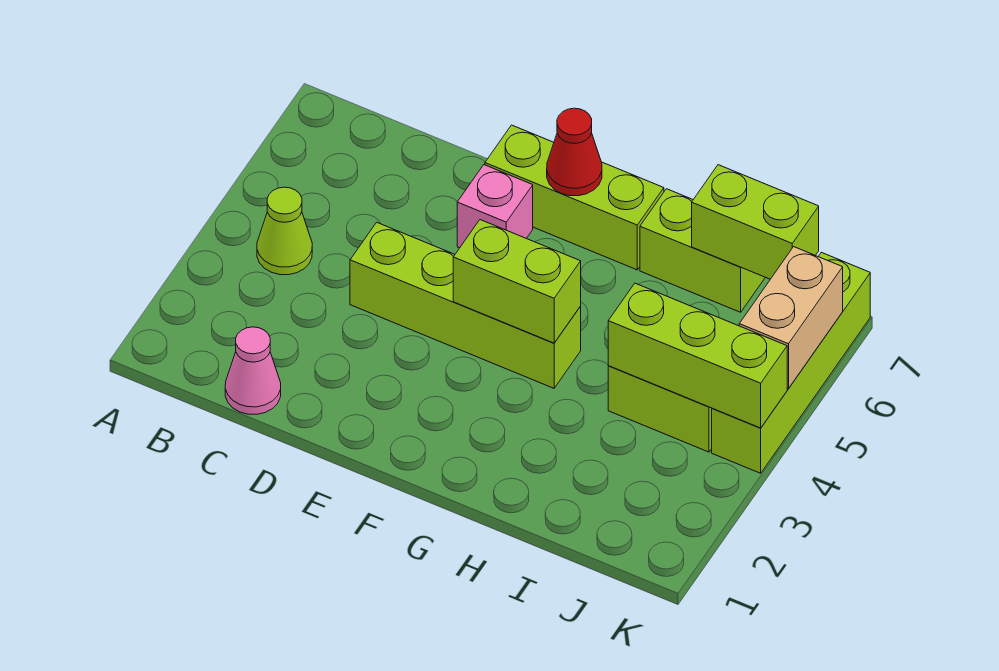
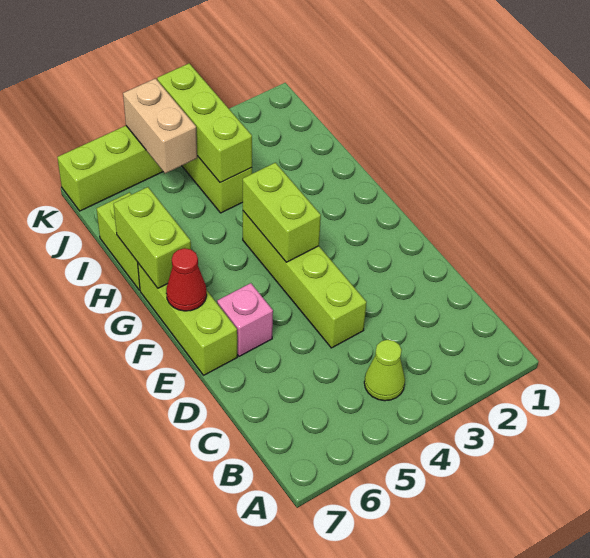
pink 1x1 cone [225,327,281,414] -> none
lime 1x2 brick [692,165,819,279] -> lime 1x2 brick moved to [114,187,191,288]
tan 1x2 brick [739,247,843,389] -> tan 1x2 brick turned to [123,79,197,173]

